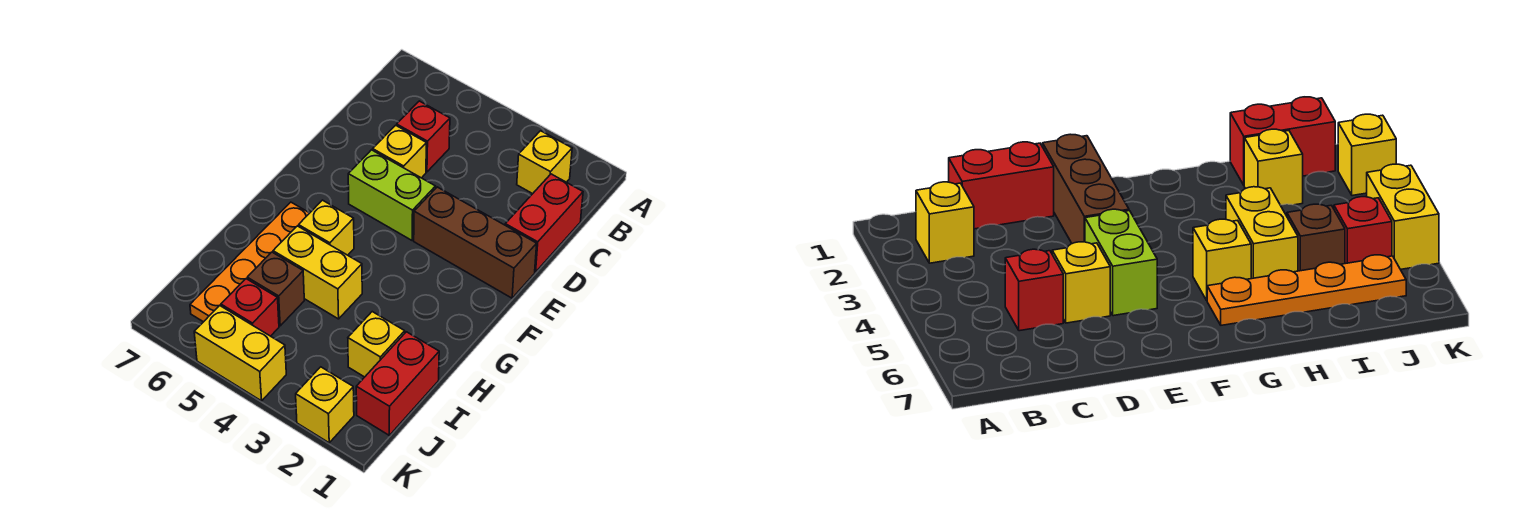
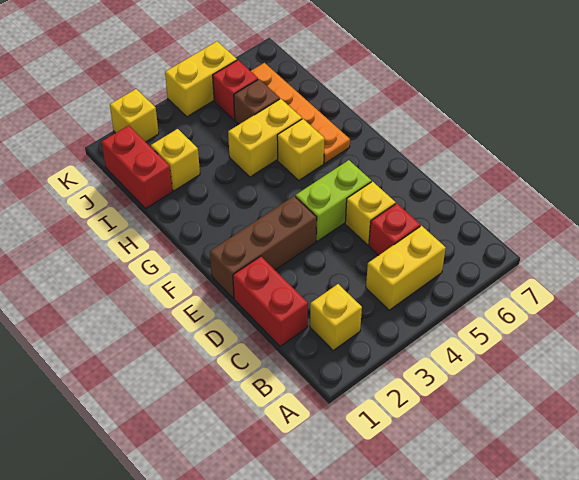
none -> yellow 1x2 brick [366,226,446,310]

